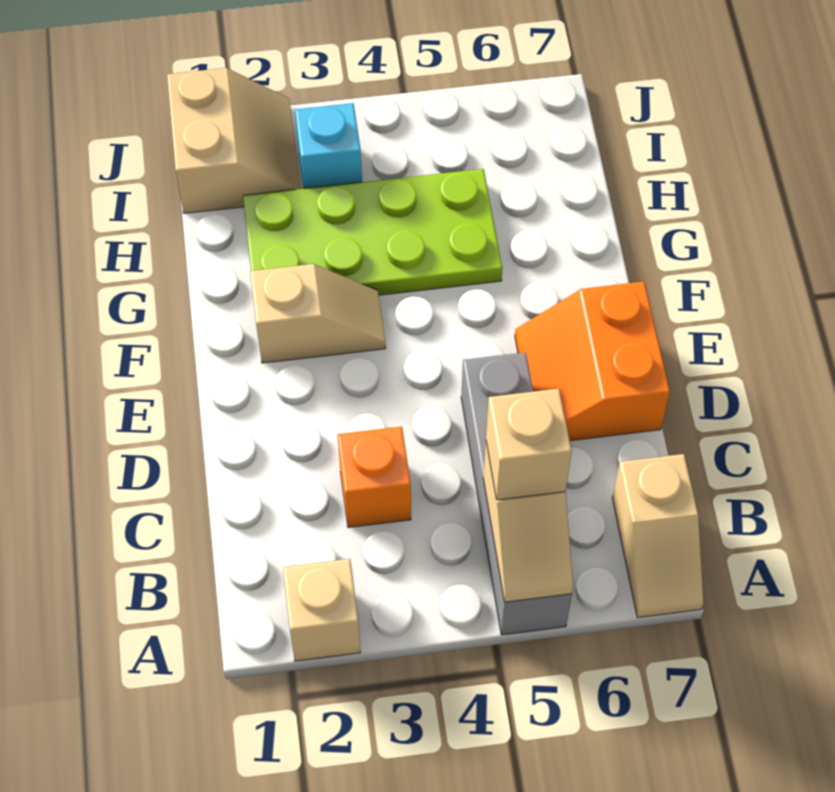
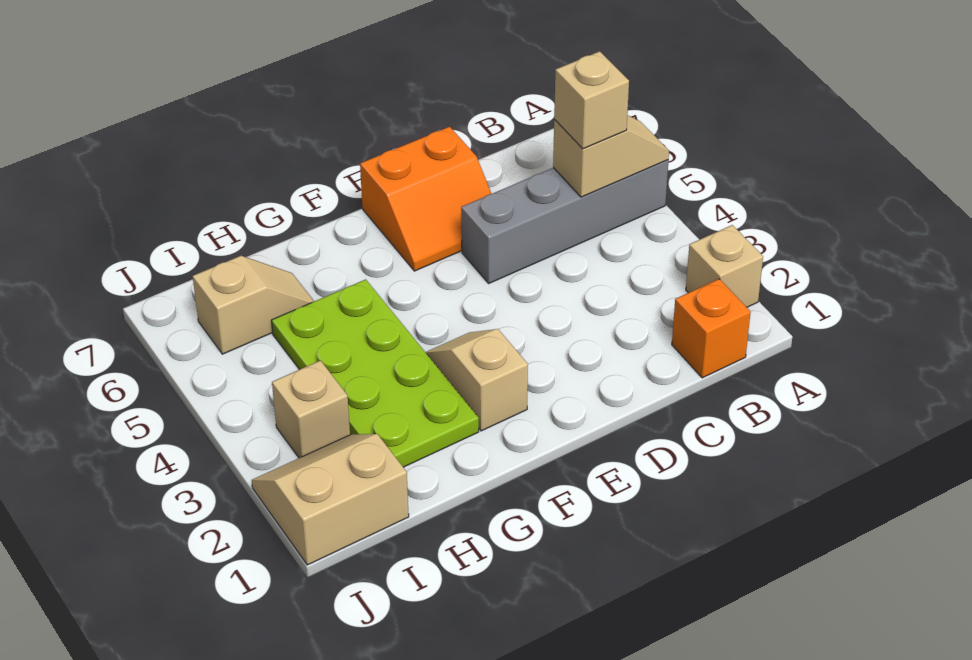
tan 1x2 slope [612,454,703,618] -> tan 1x2 slope moved to [193,256,314,354]
orange 1x1 brick [338,427,411,528] -> orange 1x1 brick moved to [672,279,751,378]
cyan 1x1 brick [295,103,362,189] -> tan 1x1 brick [272,360,350,458]

